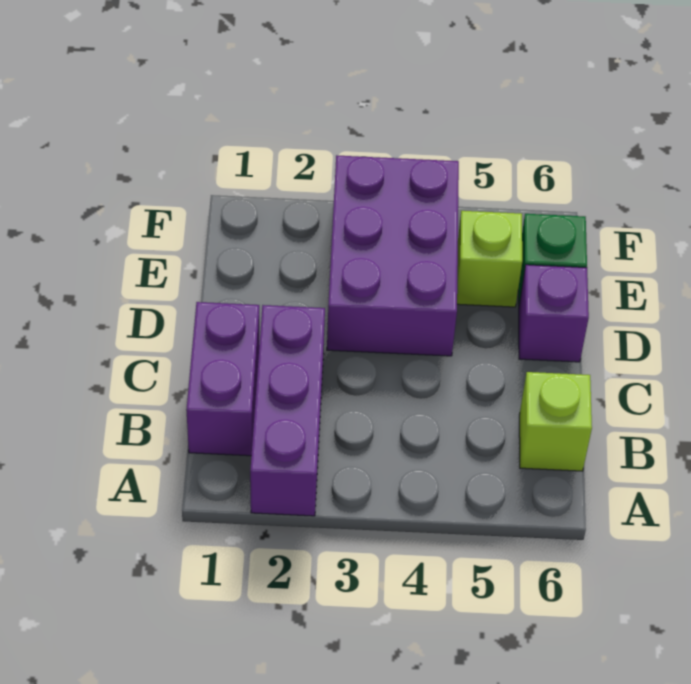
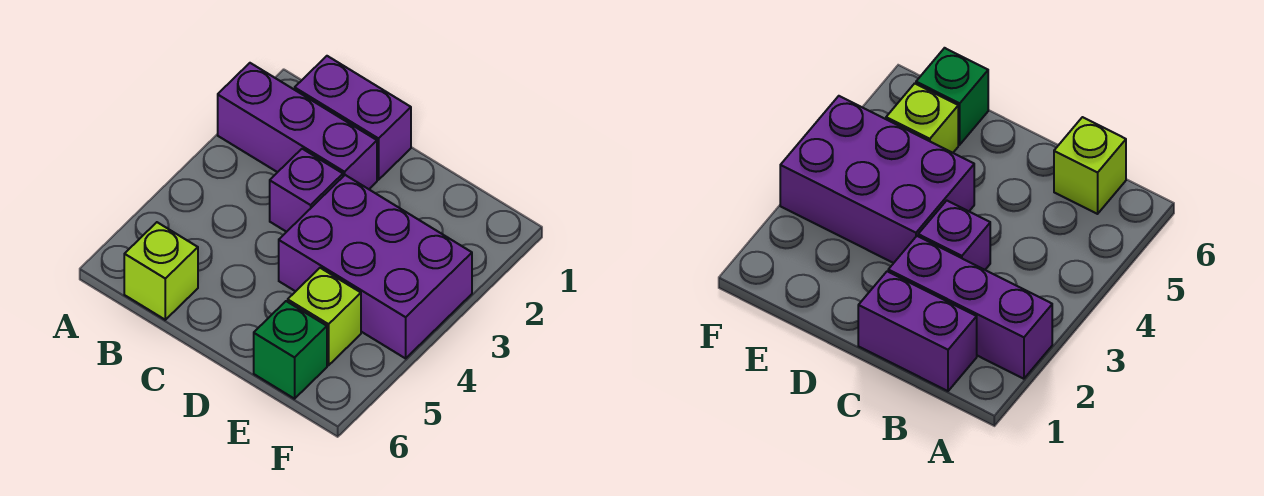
purple 1x1 brick [519,265,589,362] -> purple 1x1 brick moved to [270,149,343,232]

